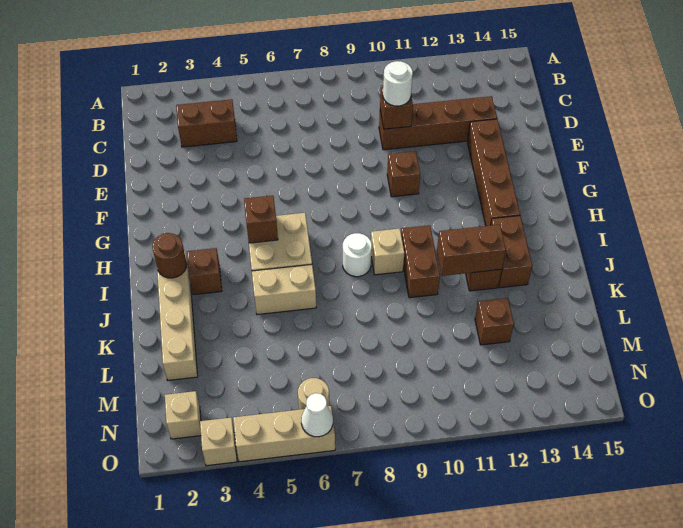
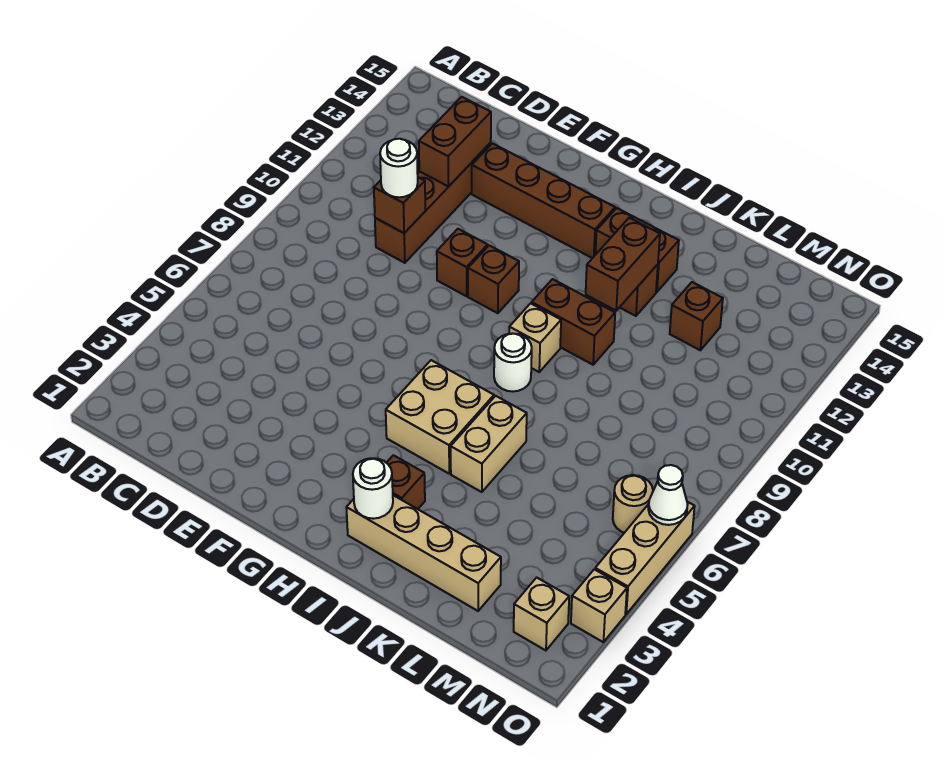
brown 1x2 brick [176,99,237,147] -> brown 1x2 brick moved to [419,97,491,186]
brown 1x1 brick [244,196,278,243] -> brown 1x1 brick moved to [468,245,519,313]
brown 1x1 round brick [152,233,187,278] -> white 1x1 round brick [353,458,393,519]

